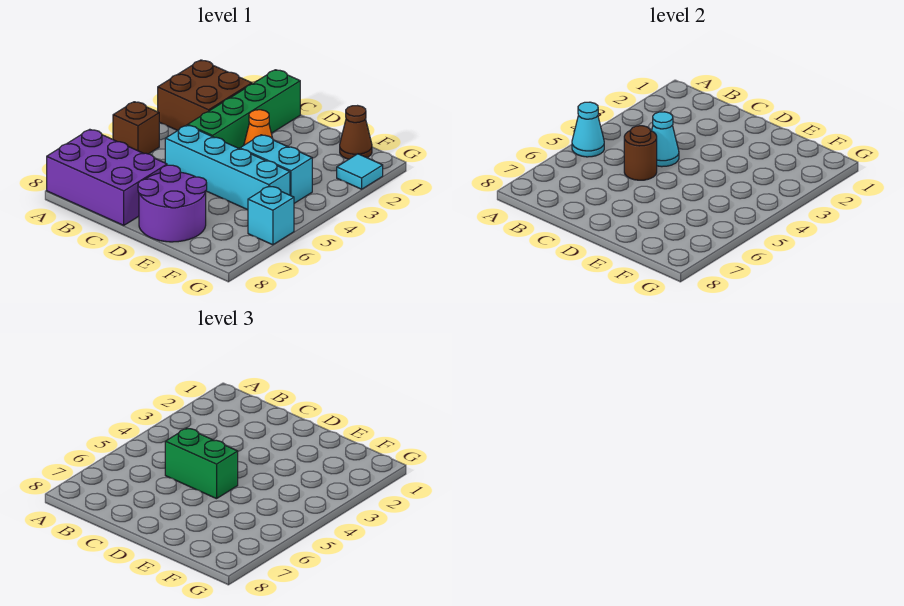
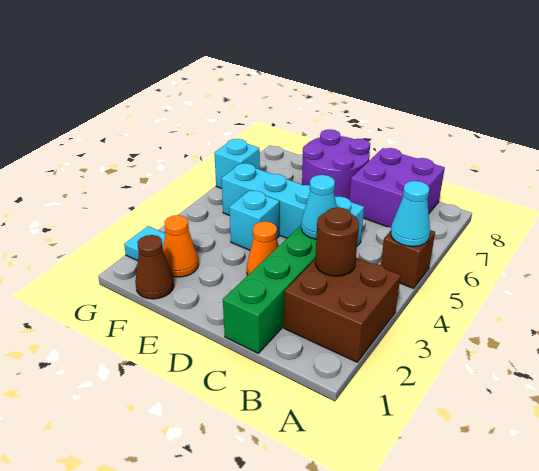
purple 2x3 brick [47,129,167,225] -> purple 2x2 brick [349,148,445,228]
brown 1x1 round brick [624,126,657,180] -> brown 1x1 round brick moved to [315,207,359,276]
green 1x2 brick [165,428,238,499] -> none
cyan 1x2 brick [240,135,312,203] -> cyan 1x1 brick [229,190,280,250]
none -> orange 1x1 cone [163,215,199,277]

